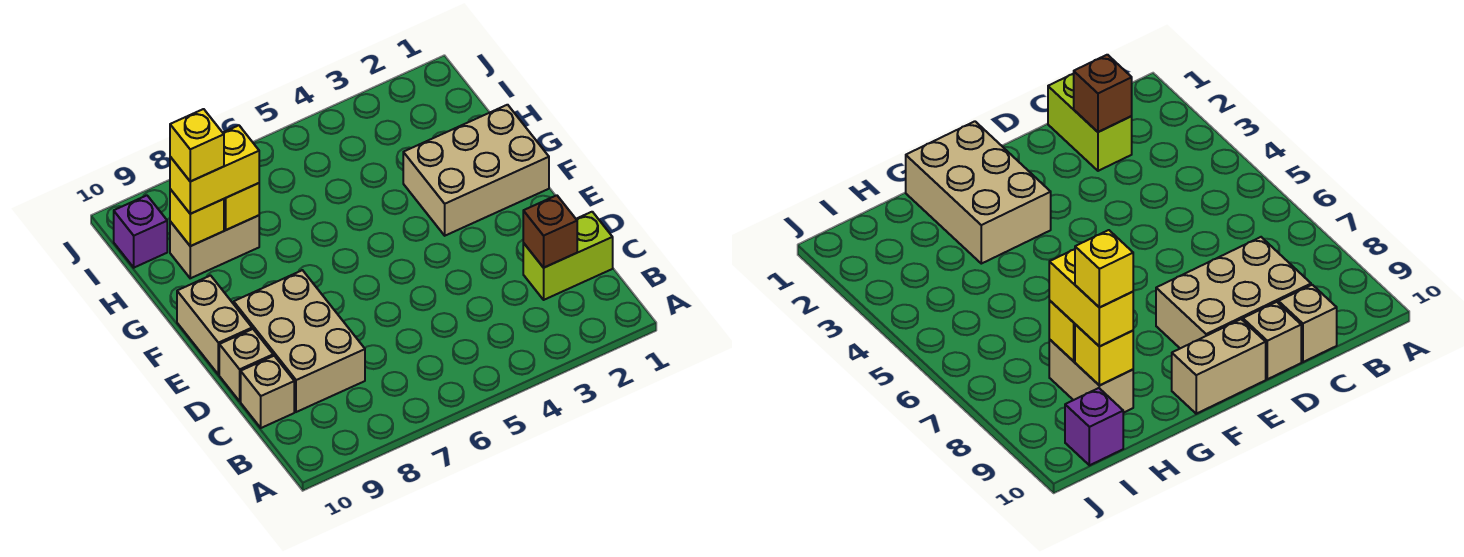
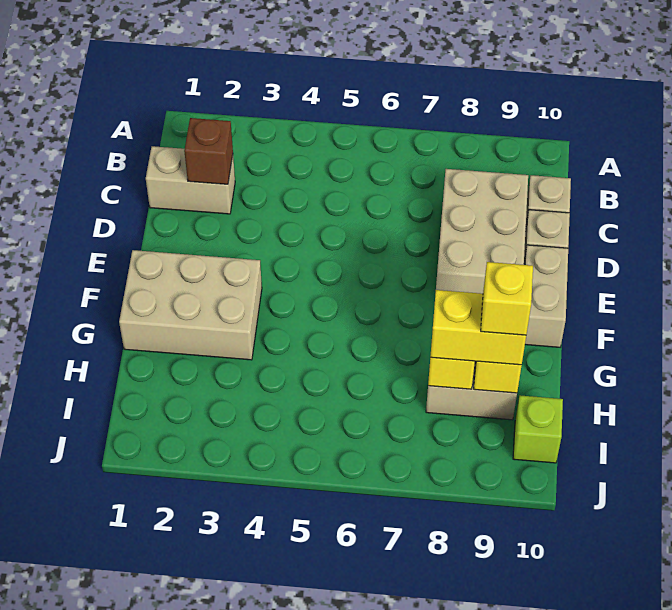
lime 1x2 brick [523,212,613,300] -> tan 1x2 brick [146,146,235,214]
purple 1x1 brick [114,195,167,268] -> lime 1x1 brick [513,395,563,463]

